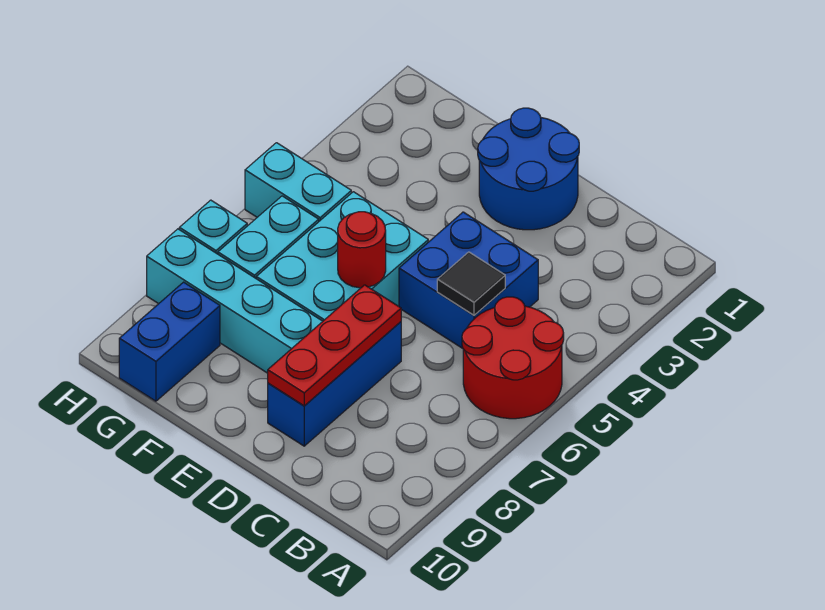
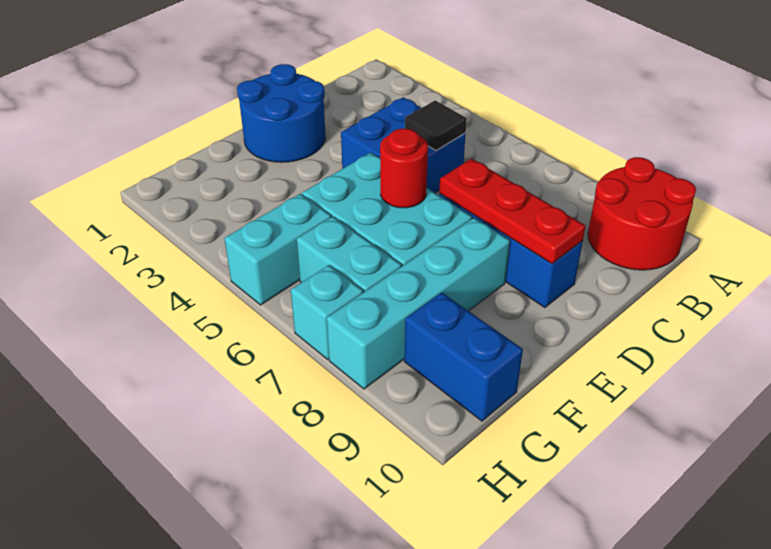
red 2x2 round brick [462,297,564,419] -> red 2x2 round brick moved to [588,157,696,270]

